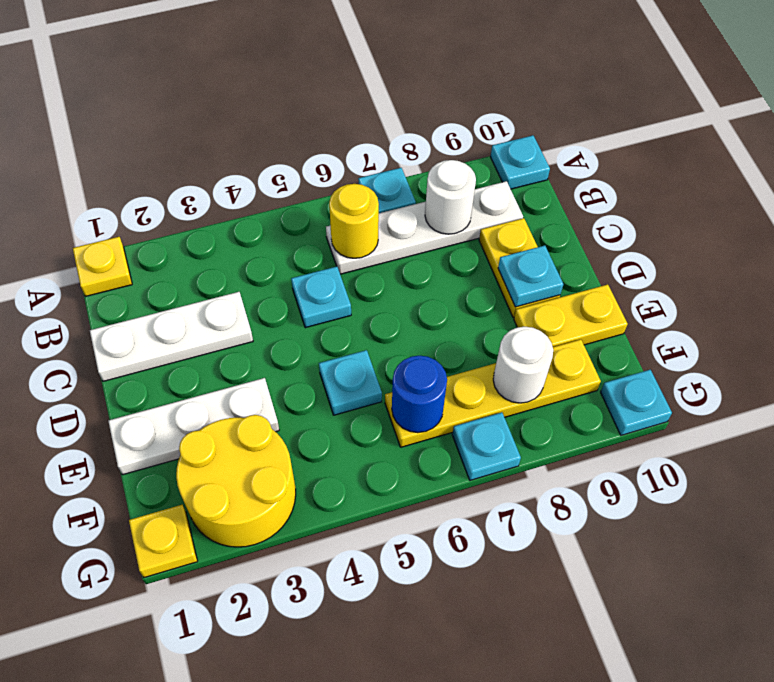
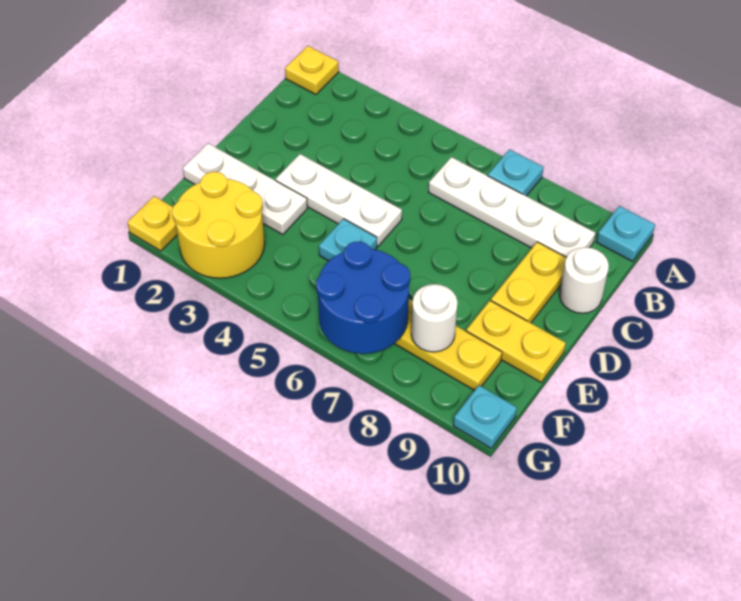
yellow 1x1 round brick [329,184,379,258] -> none
white 1x1 round brick [425,160,476,234] -> white 1x1 round brick moved to [560,247,609,313]
white 1x3 plate [90,292,253,381] -> white 1x3 plate moved to [276,154,402,246]
cyan 1x1 plate [291,267,351,328] -> none
cyan 1x1 plate [498,246,563,307] -> none
blue 1x1 round brick [392,356,447,433] -> blue 2x2 round brick [316,242,410,354]
cyan 1x1 plate [452,412,521,480] -> none

